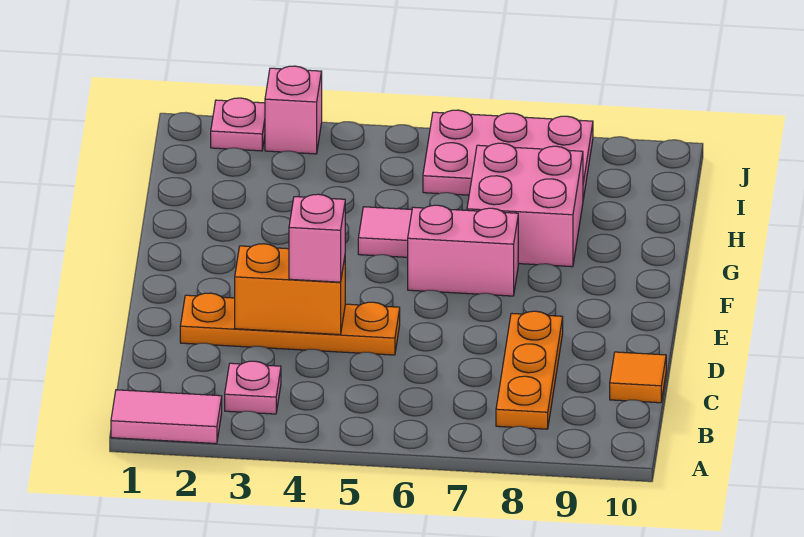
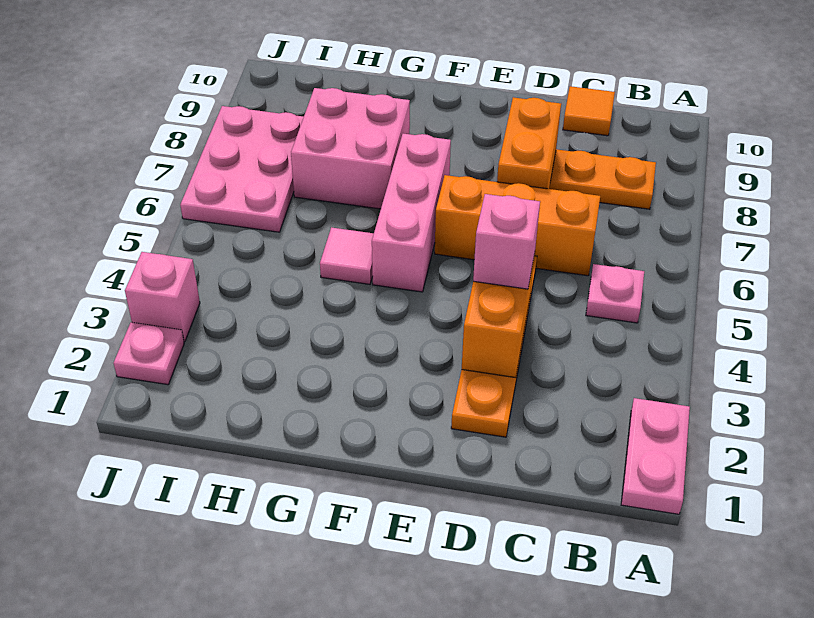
pink 1x2 tile [111,390,222,444] -> pink 1x2 plate [621,398,690,514]
pink 1x1 plate [225,361,281,414] -> pink 1x1 plate moved to [586,264,644,323]
none -> orange 1x3 brick [435,175,600,276]
none -> orange 1x2 brick [497,97,561,189]
pink 1x2 brick [408,205,518,296] -> pink 1x3 brick [372,134,451,292]

